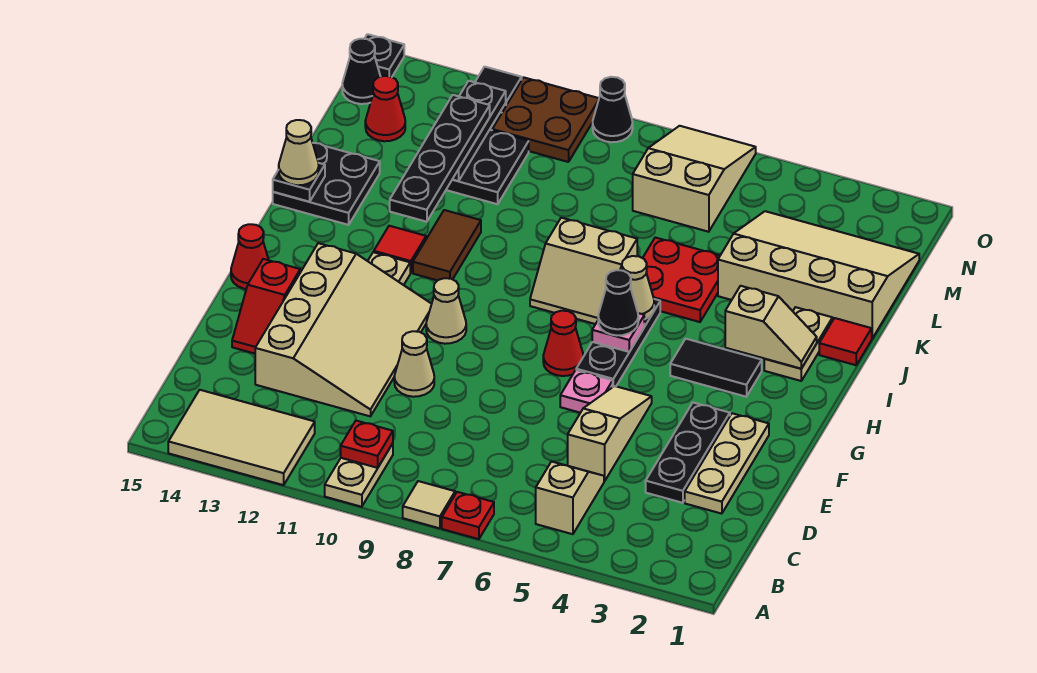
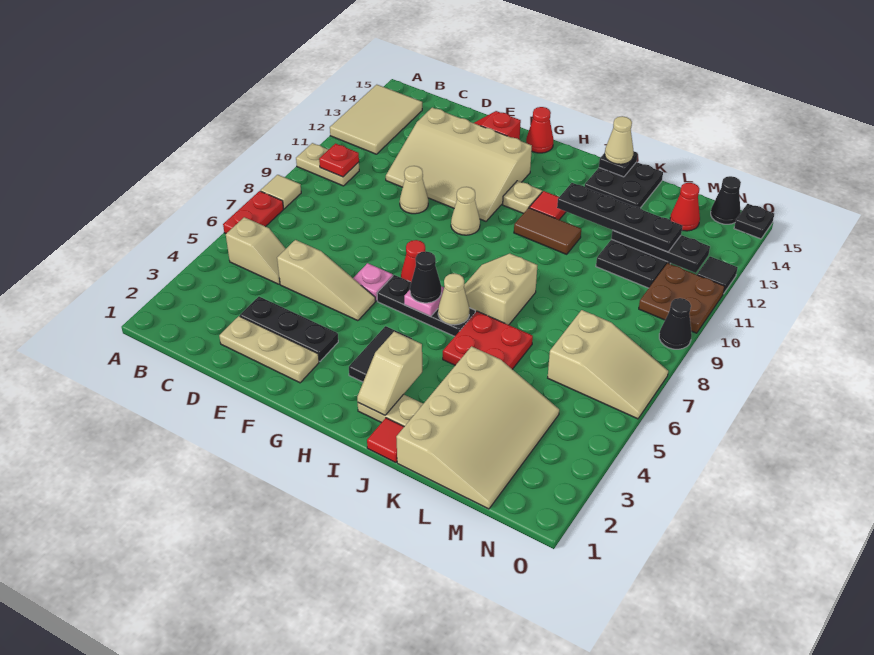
red 1x1 plate [442,492,494,539] -> red 1x2 plate [223,191,284,233]

